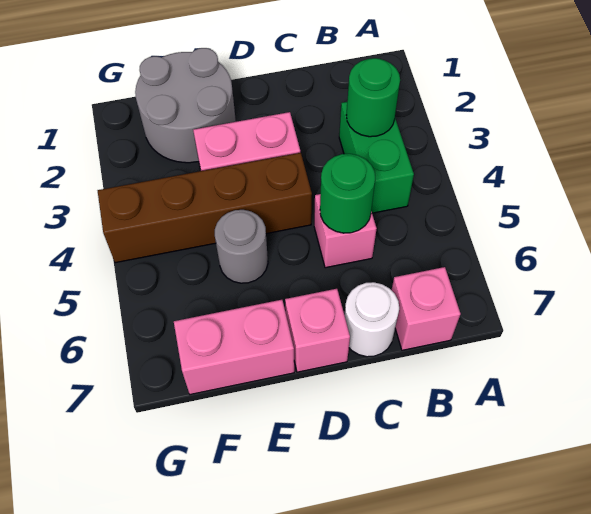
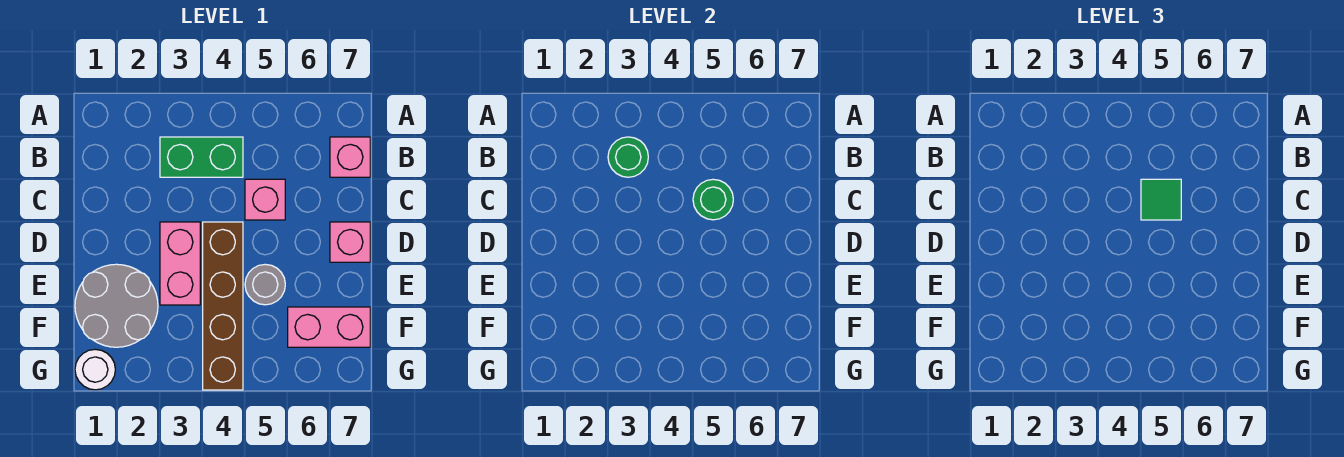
none -> green 1x1 tile [1141,179,1181,220]
white 1x1 round brick [345,282,399,357] -> white 1x1 round brick moved to [75,349,115,390]
pink 1x2 brick [174,300,294,394] -> pink 1x2 brick turned to [288,307,370,347]

